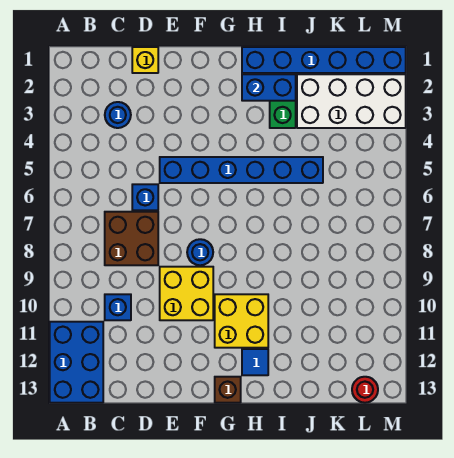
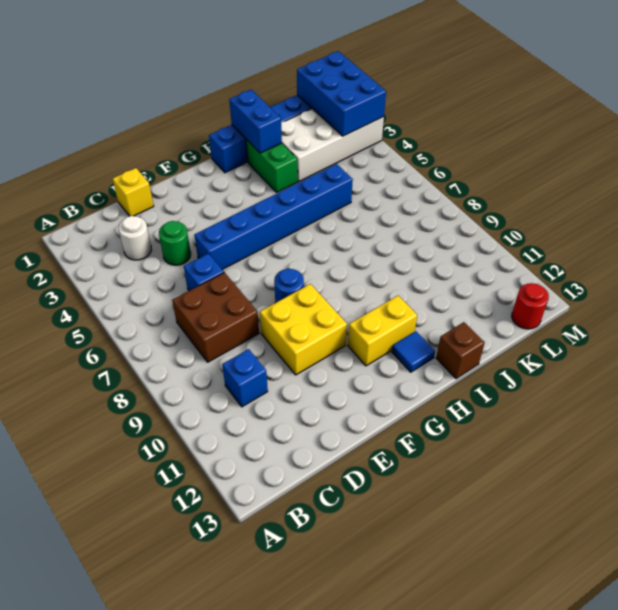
blue 2x3 brick [50,322,103,403] -> blue 2x3 brick moved to [297,51,386,136]
blue 1x1 round brick [105,102,131,128] -> white 1x1 round brick [118,216,151,260]
none -> green 1x1 round brick [159,221,191,265]
yellow 2x2 brick [215,294,268,348] -> yellow 1x2 brick [348,296,417,366]
brown 1x1 brick [215,377,241,403] -> brown 1x1 brick moved to [436,322,485,379]
blue 1x2 brick [242,74,296,101] -> blue 1x2 brick turned to [229,90,282,153]

